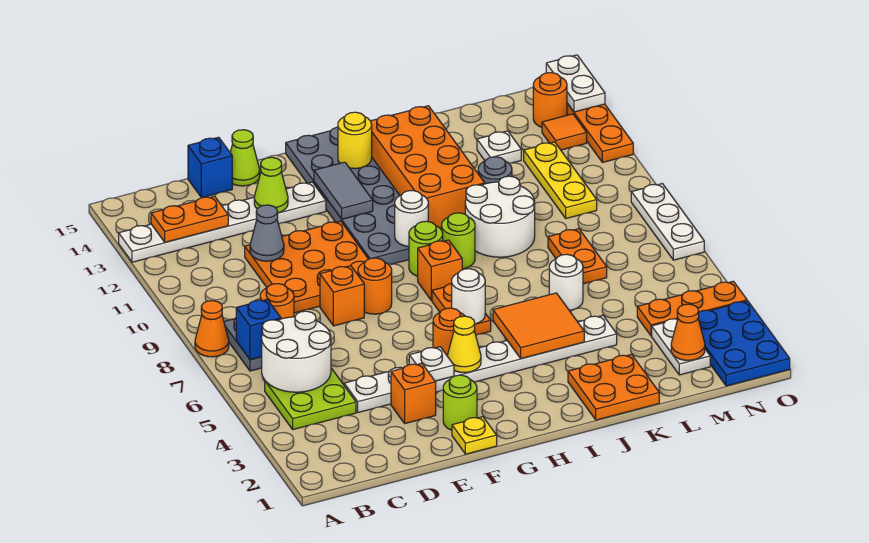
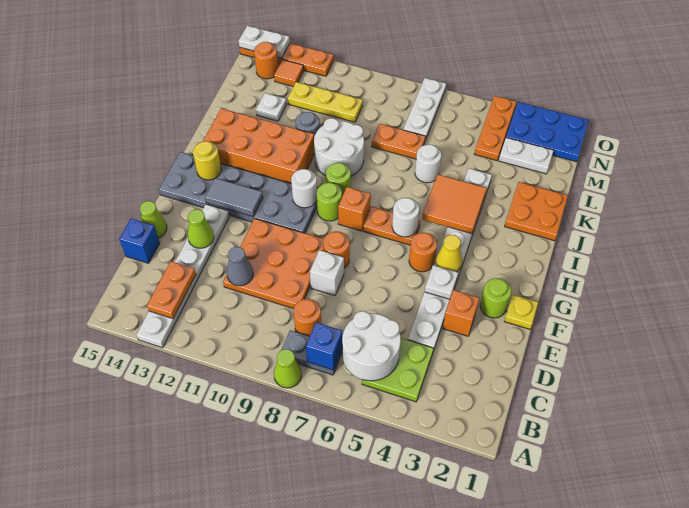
orange 1x1 cone [195,301,229,357] -> lime 1x1 cone [274,349,302,388]
orange 1x1 brick [320,266,364,326] -> white 1x1 brick [310,250,344,296]
orange 1x1 cone [671,304,705,360] -> none
white 1x3 plate [631,184,704,260] -> white 1x3 plate turned to [403,78,446,141]

